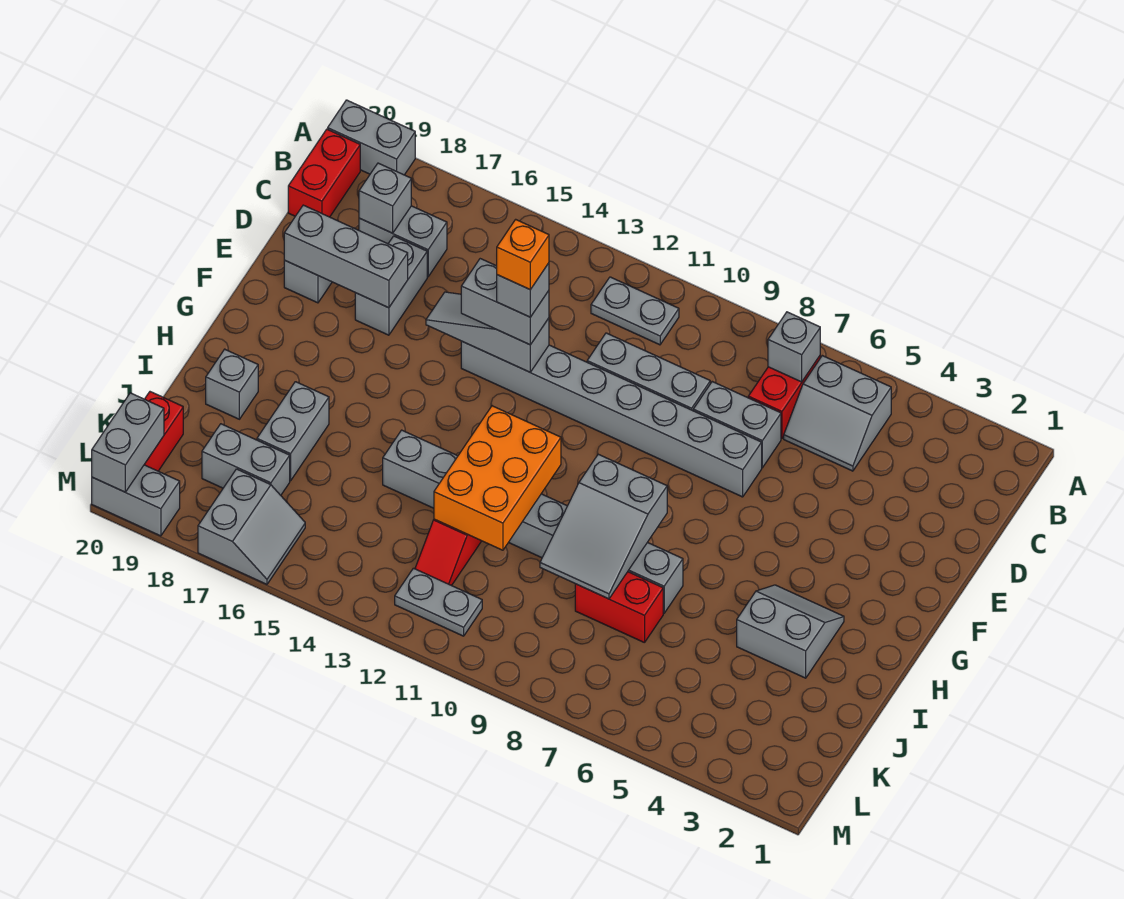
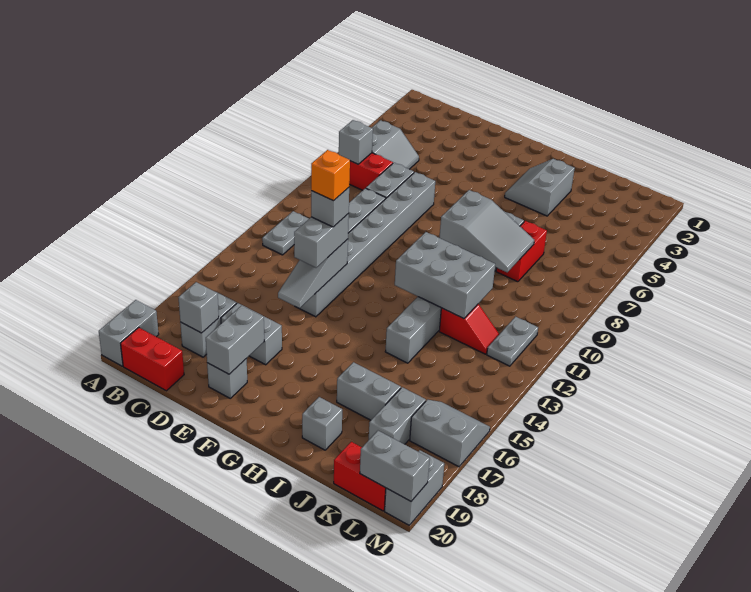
grey 1x3 brick [284,205,408,308] -> grey 1x2 brick [206,305,264,374]
orange 2x3 brick [434,406,561,550] -> grey 2x3 brick [395,232,495,319]

